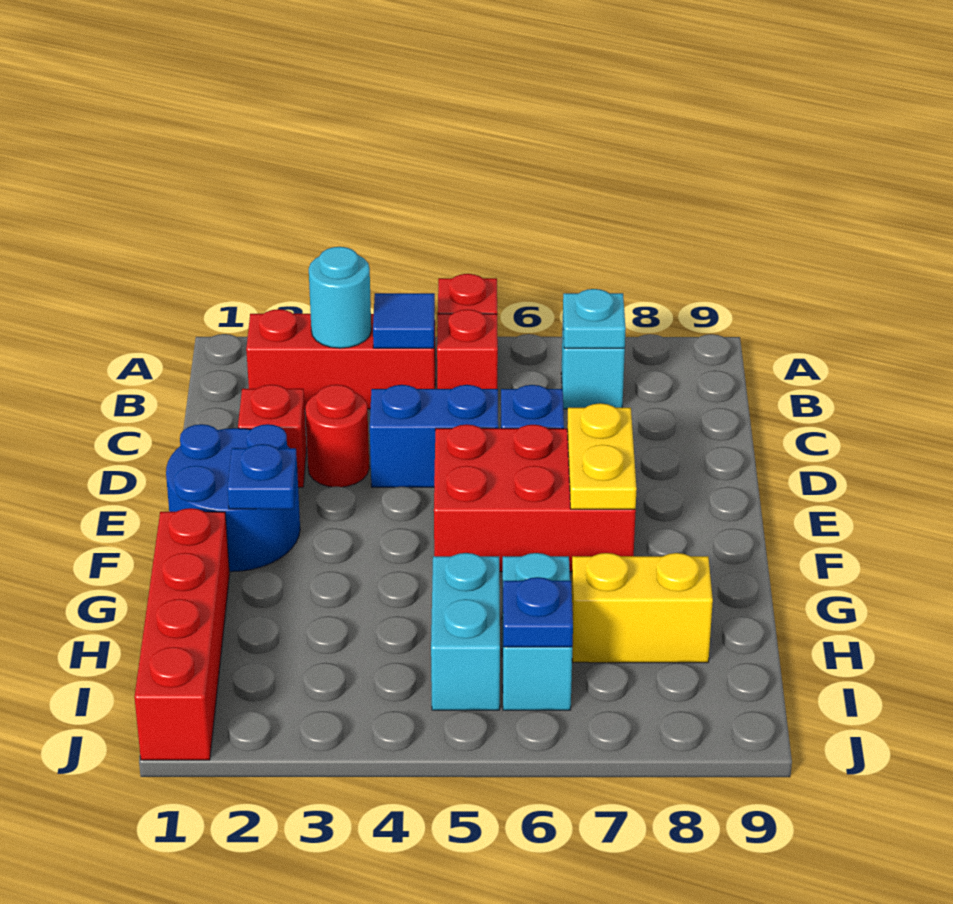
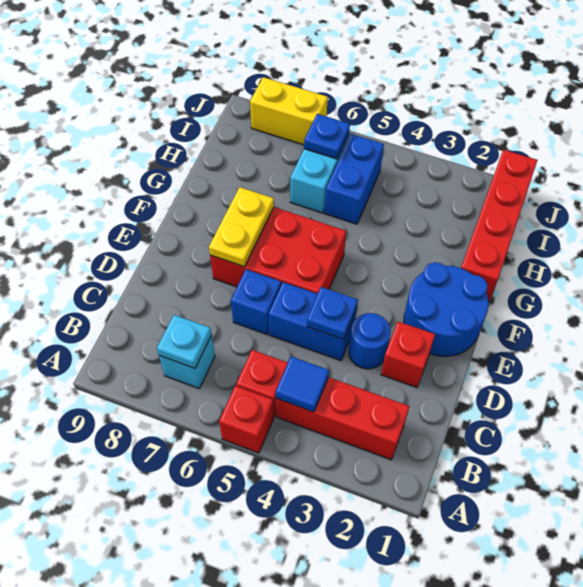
cyan 1x1 round brick [309,247,371,348] -> none
red 1x1 round brick [305,385,369,487] -> blue 1x1 round brick [349,313,391,369]
blue 1x1 plate [227,444,297,509] -> blue 1x1 plate moved to [307,287,358,340]
cyan 1x2 brick [431,553,500,710] -> blue 1x2 brick [324,134,384,224]
yellow 1x2 brick [572,553,713,663] -> yellow 1x2 brick moved to [250,77,328,145]

